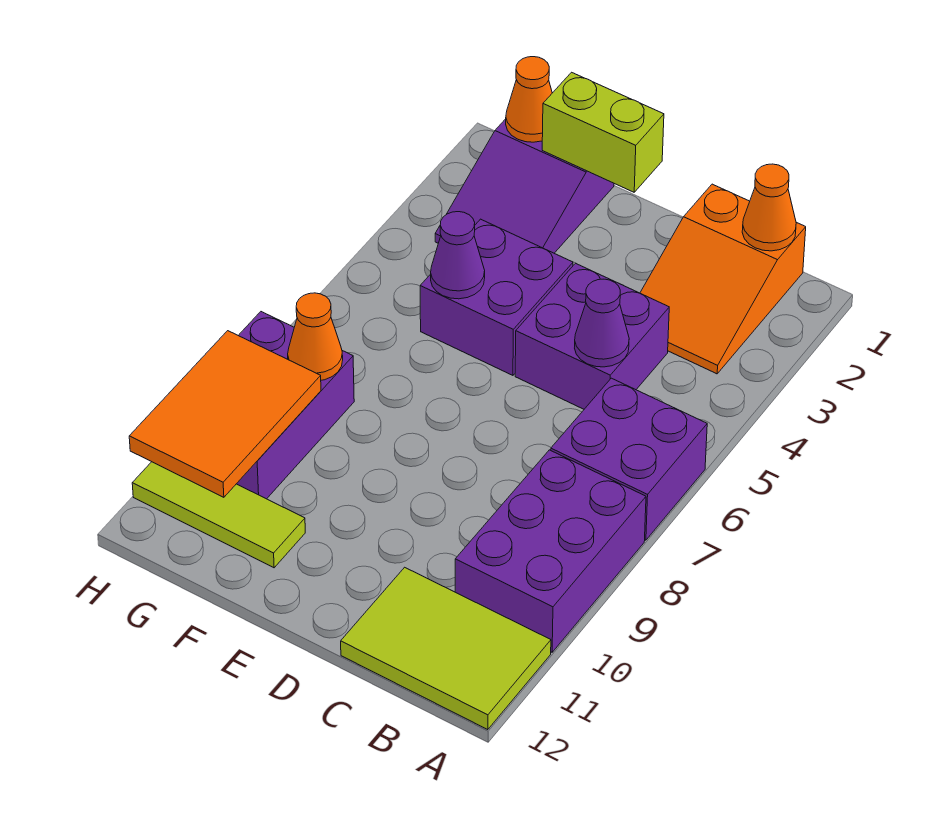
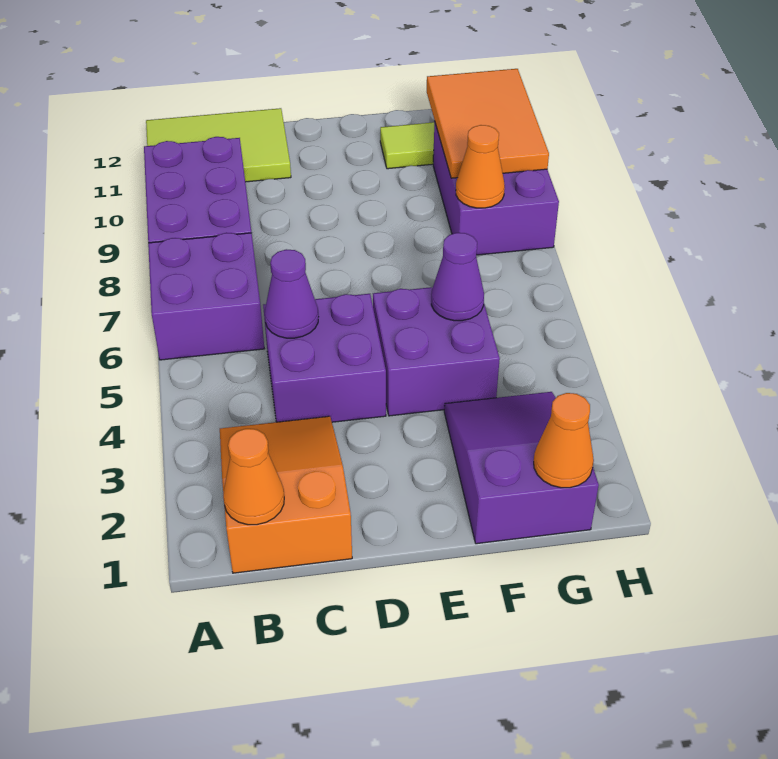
lime 1x2 brick [542,72,664,192] -> none

